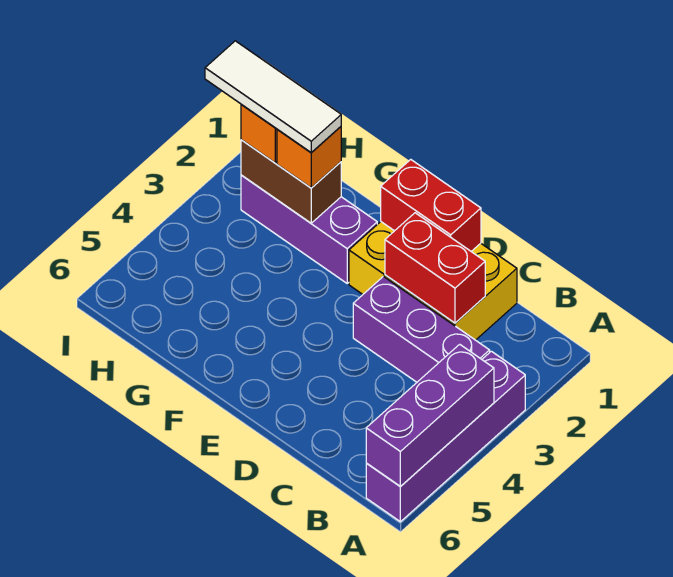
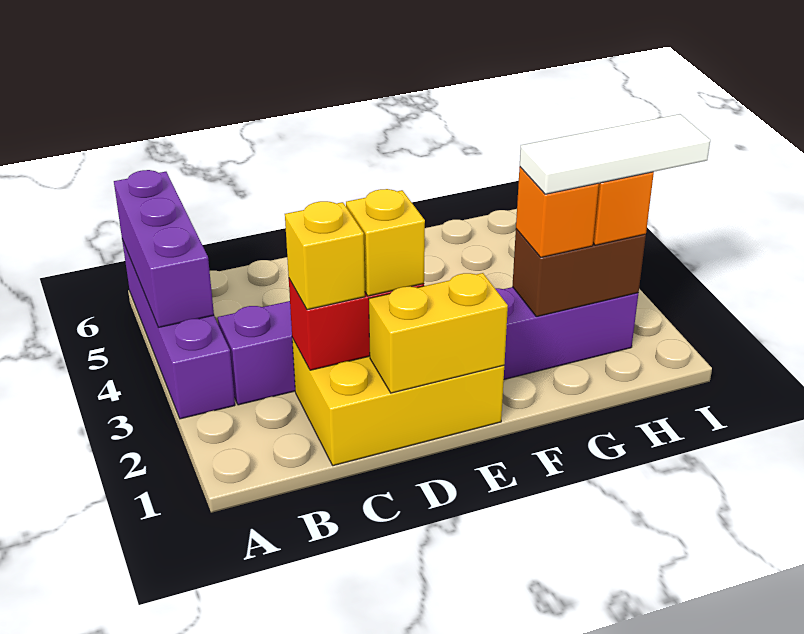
none -> yellow 1x1 brick [285,201,365,310]
red 1x2 brick [381,159,481,251] -> yellow 1x2 brick [369,273,508,393]
none -> yellow 1x1 brick [346,189,425,296]

